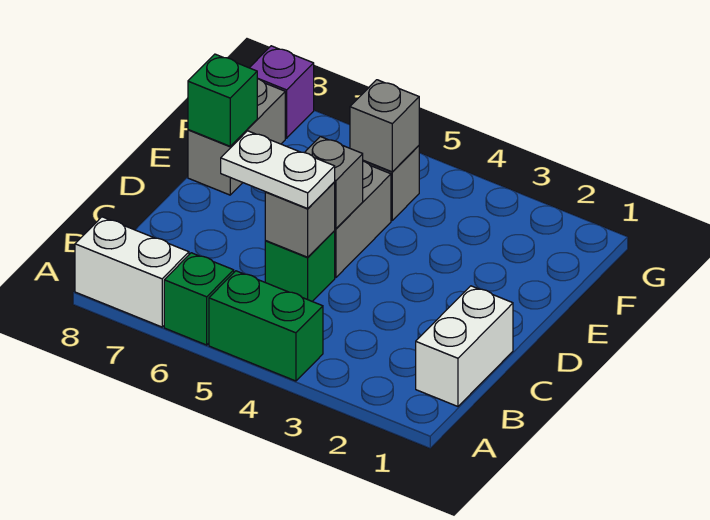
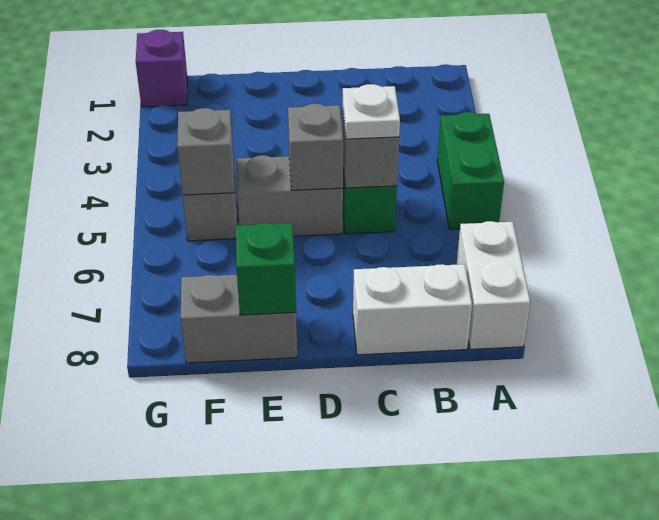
green 1x1 brick [164,253,234,345] -> none
white 1x2 brick [416,286,513,406] -> white 1x2 brick moved to [353,264,472,355]
white 1x2 plate [221,131,335,208] -> white 1x1 plate [342,84,400,139]
purple 1x1 brick [250,46,314,138] -> purple 1x1 brick moved to [136,30,187,107]

